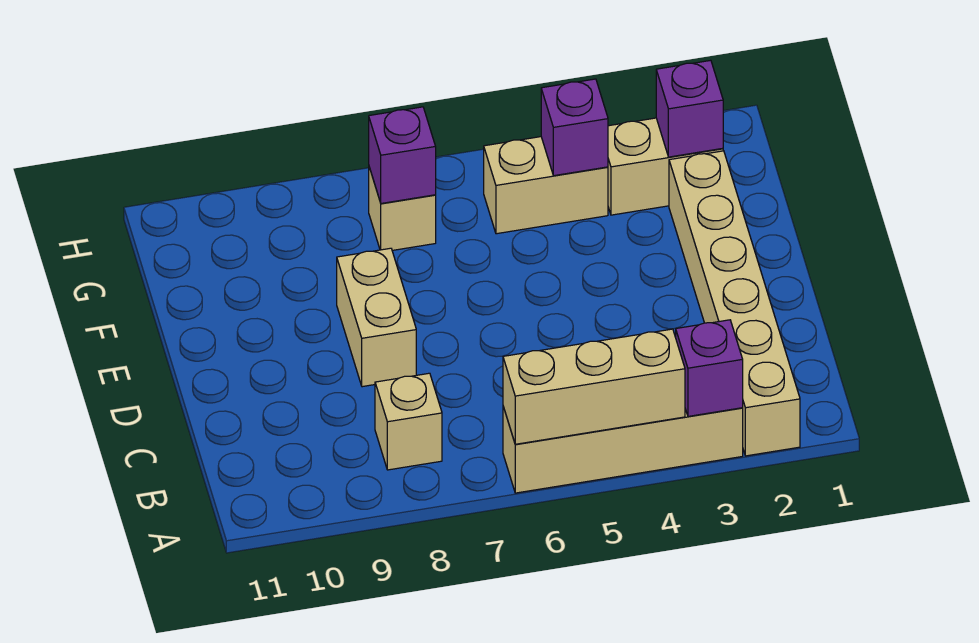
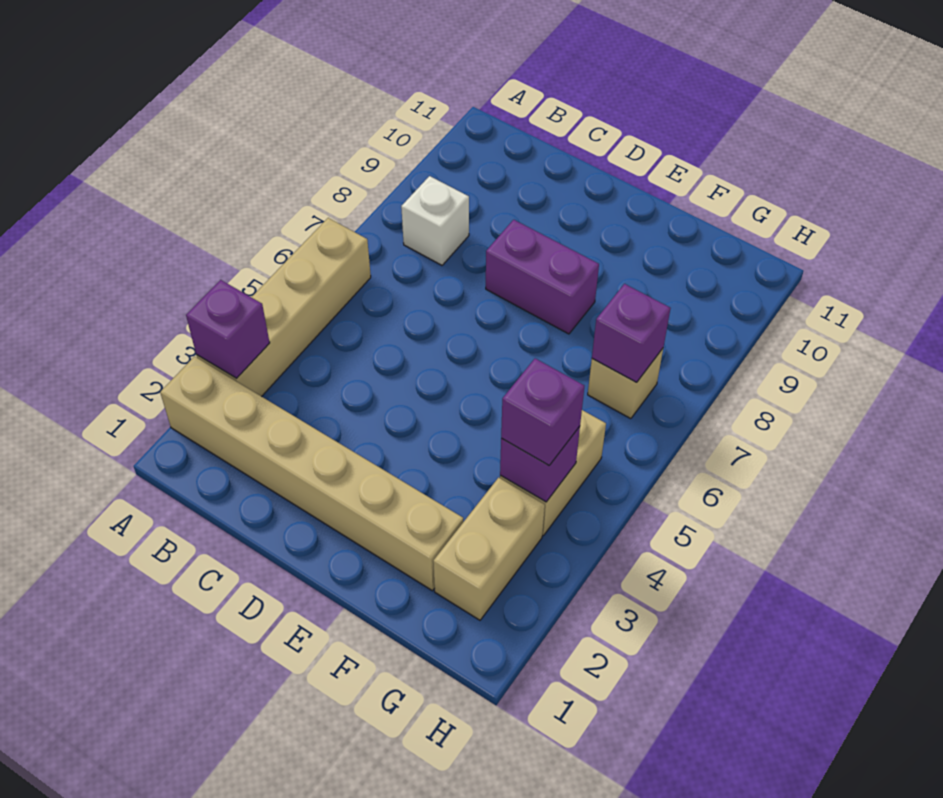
tan 1x3 brick [503,329,685,444] -> none
tan 1x1 brick [375,373,442,470] -> white 1x1 brick [401,176,469,265]
tan 1x2 brick [337,248,416,387] -> purple 1x2 brick [486,220,599,334]
purple 1x1 brick [656,60,723,157] -> purple 1x1 brick moved to [501,359,584,465]

